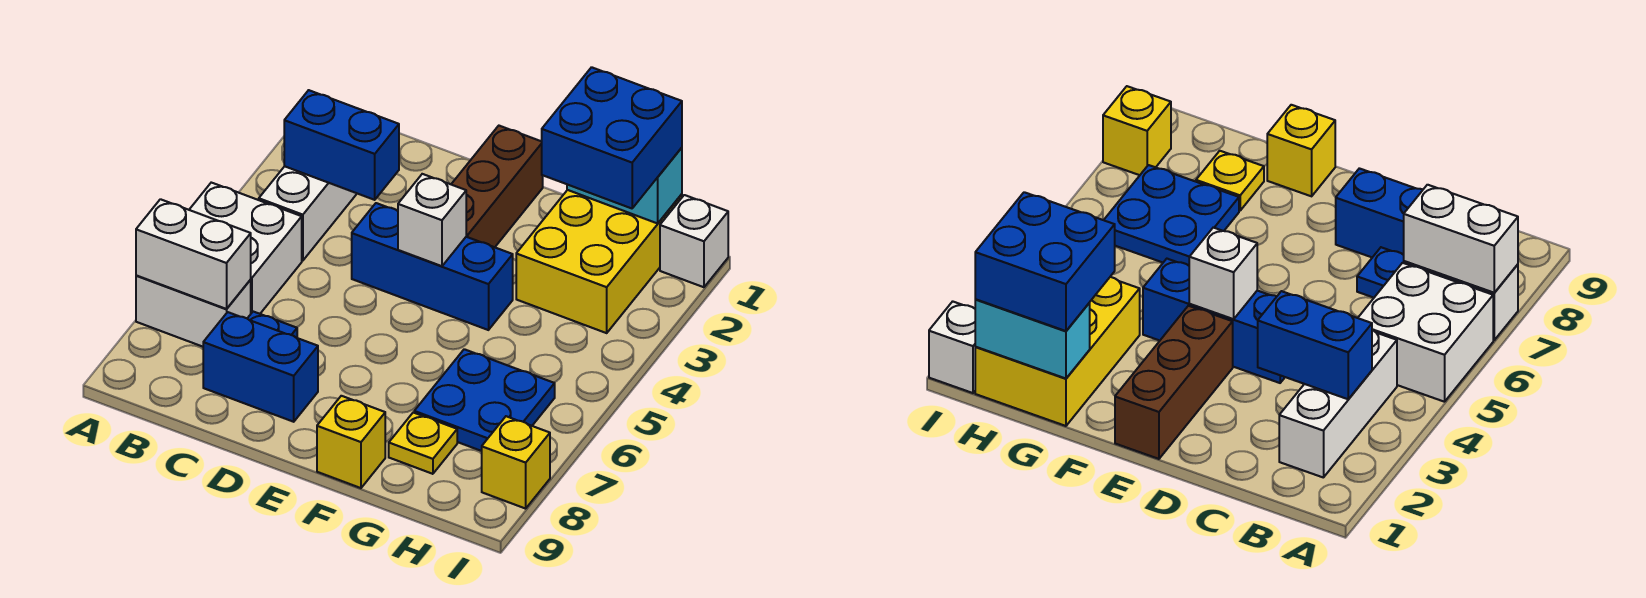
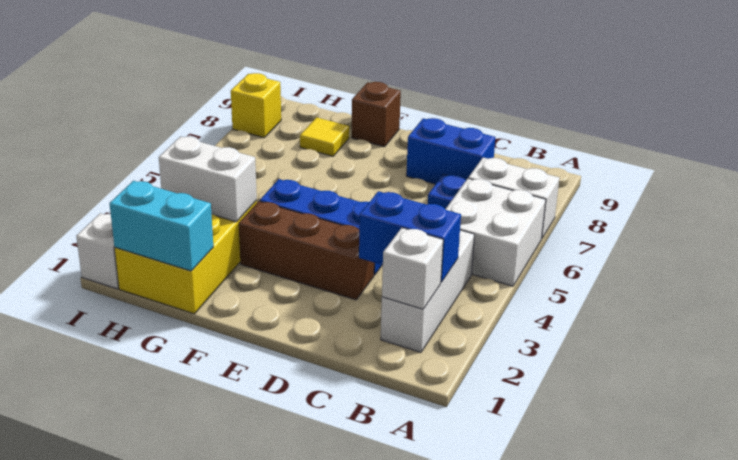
white 1x2 brick [136,199,251,309] -> white 1x2 brick moved to [159,137,257,222]
brown 1x3 brick [451,126,543,247] -> brown 1x3 brick turned to [239,201,374,300]
white 1x1 brick [398,174,466,266] -> white 1x1 brick moved to [382,228,443,309]
yellow 1x1 brick [317,396,385,488] -> brown 1x1 brick [352,82,401,147]
blue 2x2 brick [542,67,682,208] -> none
blue 2x2 plate [414,349,555,451] -> none
yellow 1x1 plate [389,413,457,474] -> yellow 1x1 tile [300,117,349,156]

